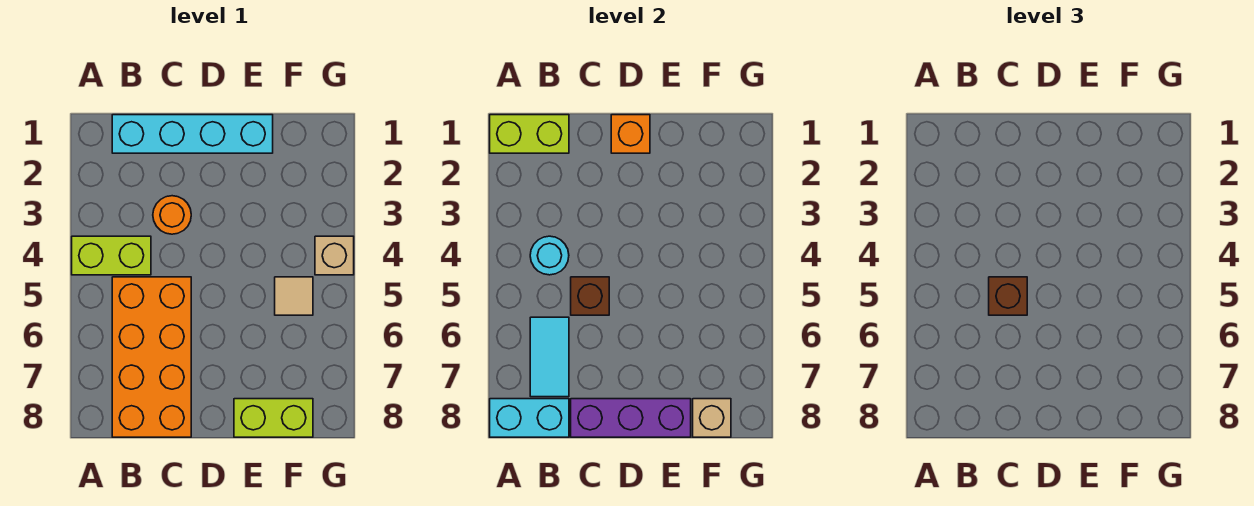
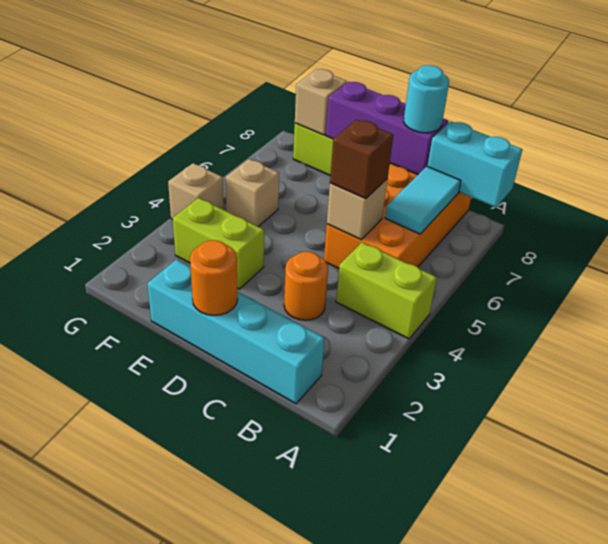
lime 1x2 brick [490,115,569,153] -> lime 1x2 brick moved to [173,198,264,289]
cyan 1x1 round brick [530,236,569,275] -> cyan 1x1 round brick moved to [404,65,449,133]
brown 1x1 brick [571,277,609,315] -> tan 1x1 brick [327,179,388,240]
orange 1x1 brick [611,115,650,153] -> orange 1x1 round brick [190,240,238,315]
tan 1x1 tile [275,277,313,315] -> tan 1x1 brick [226,159,279,226]

